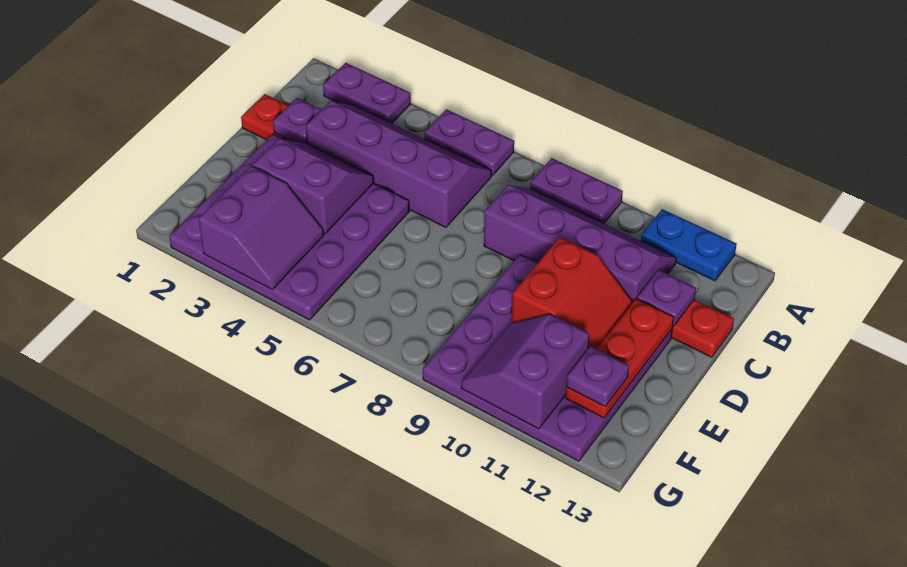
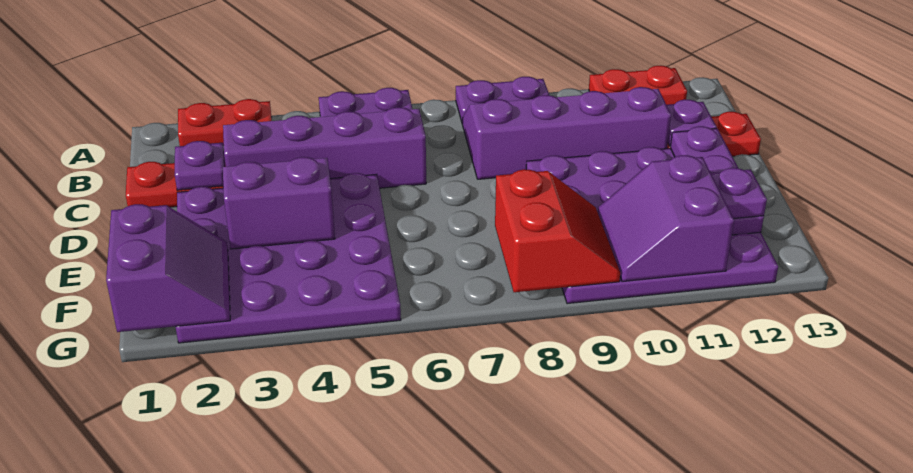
purple 1x2 plate [323,63,411,123] -> red 1x2 plate [178,99,272,146]
blue 1x2 plate [641,209,737,281] -> red 1x2 plate [589,66,687,105]
red 2x2 slope [512,237,633,349] -> red 2x2 slope moved to [495,169,620,292]
red 1x3 plate [566,299,674,418] -> purple 1x3 plate [670,126,764,235]
purple 2x2 slope [199,166,324,289] -> purple 2x2 slope moved to [106,204,230,332]

